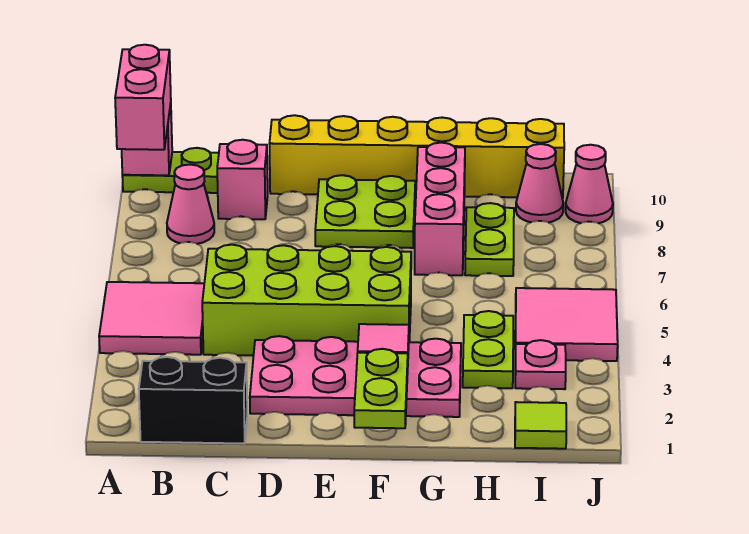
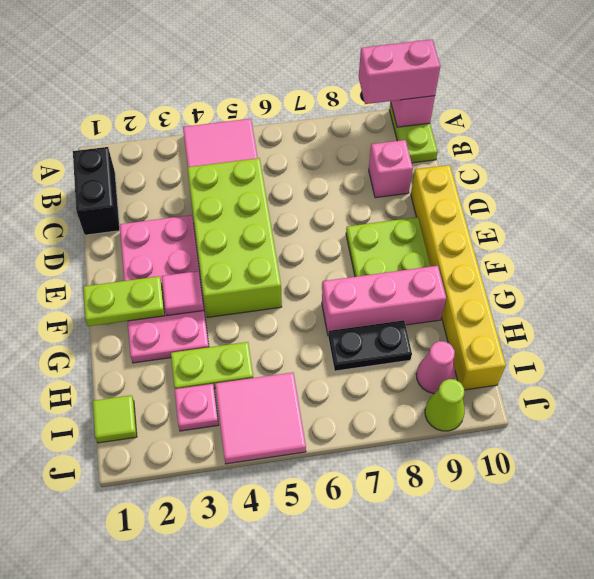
pink 1x1 cone [167,165,214,244] -> none
lime 1x2 plate [465,203,514,276] -> black 1x2 plate [328,320,412,371]
pink 1x1 cone [566,145,613,223] -> lime 1x1 cone [425,379,465,431]

